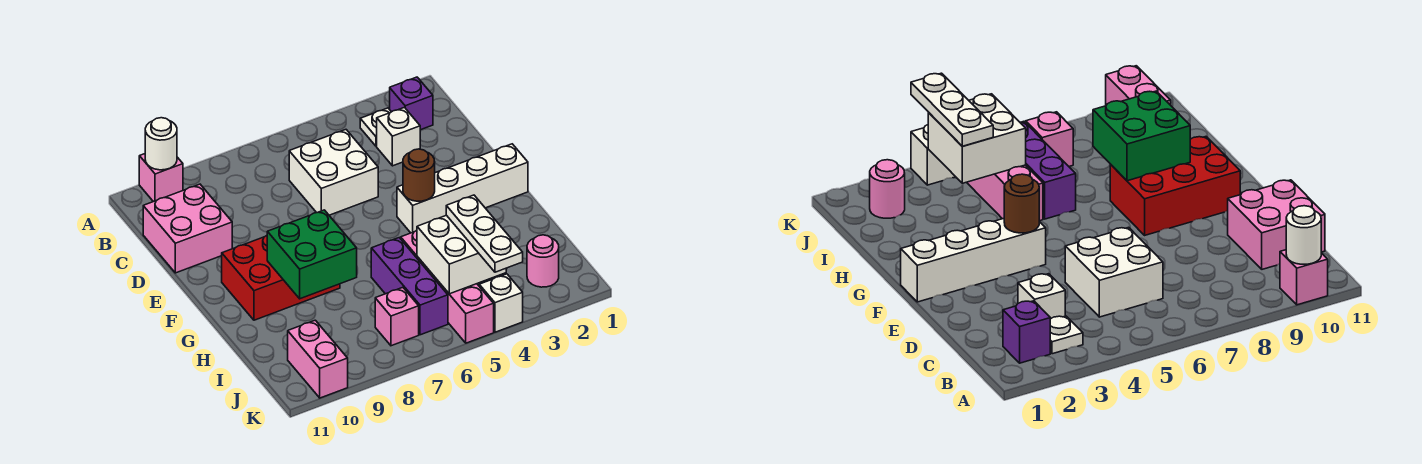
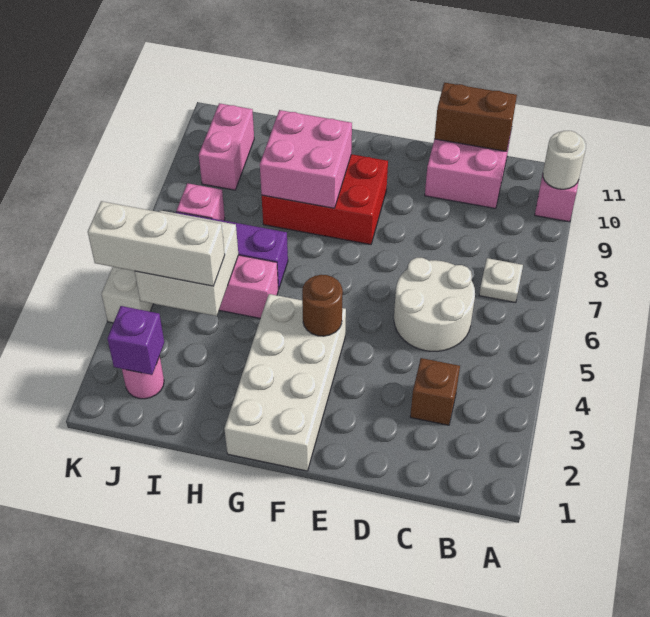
purple 1x1 brick [390,77,433,130] -> purple 1x1 brick moved to [107,306,164,375]
white 1x1 plate [360,108,391,146] -> white 1x1 plate moved to [479,258,523,303]
white 1x1 brick [377,107,420,166] -> brown 1x1 brick [410,358,460,425]
white 2x2 brick [289,130,378,215] -> white 2x2 round brick [394,258,475,351]
none -> brown 1x2 brick [434,83,517,151]
white 1x4 brick [397,144,528,233] -> white 2x4 brick [224,294,346,471]
red 2x3 brick [222,236,340,320] -> red 2x3 brick turned to [262,154,388,245]
green 2x2 brick [267,210,357,299] -> pink 2x2 brick [260,110,352,208]
white 1x3 plate [446,195,523,272] -> white 1x3 brick [88,201,225,286]
pink 1x2 brick [288,320,348,398] -> pink 1x2 brick turned to [199,103,254,190]

